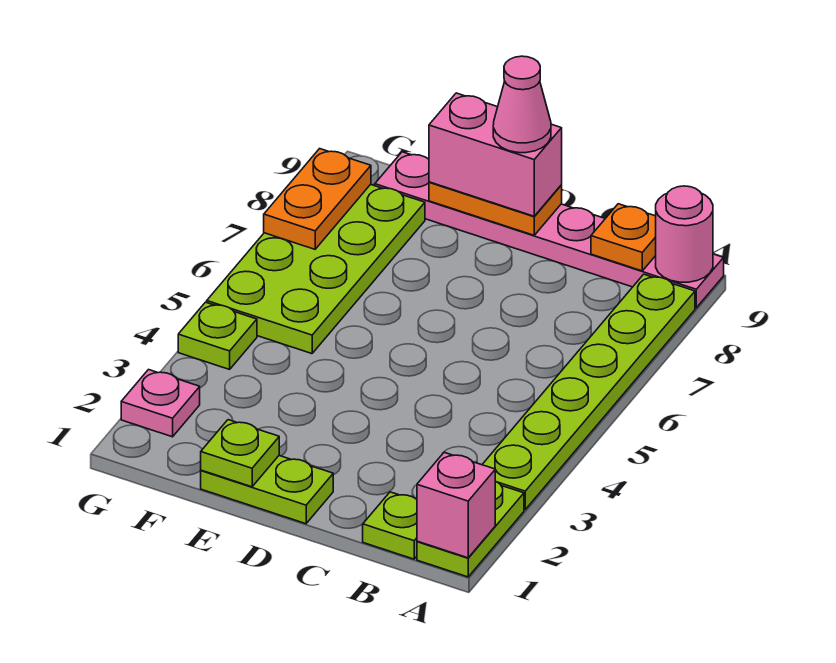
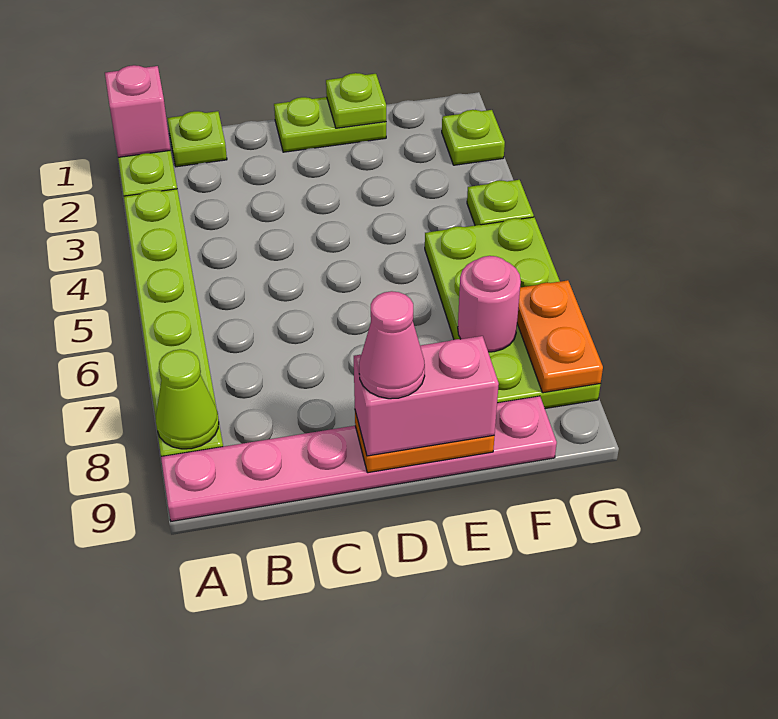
none -> lime 1x1 cone [156,349,219,449]
pink 1x1 round brick [656,186,713,282] -> pink 1x1 round brick moved to [458,256,521,352]
orange 1x1 plate [591,204,656,271] -> none
pink 1x1 plate [121,370,200,437] -> lime 1x1 plate [442,110,505,165]

